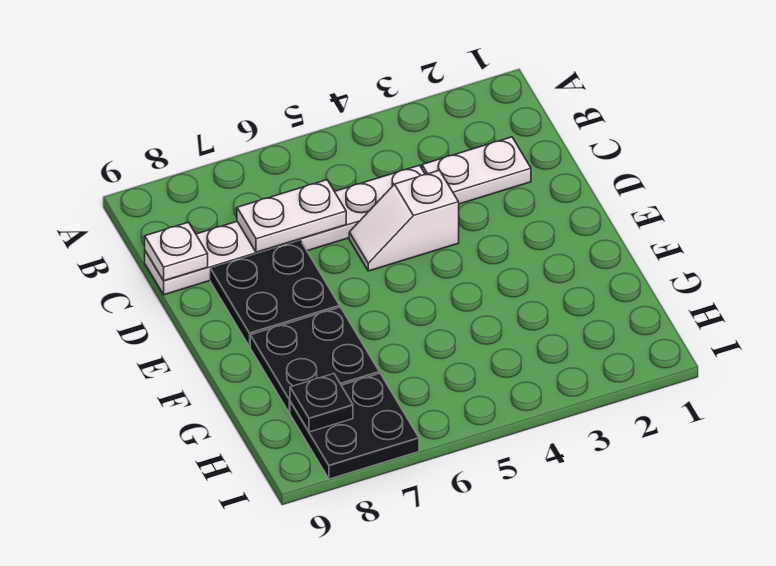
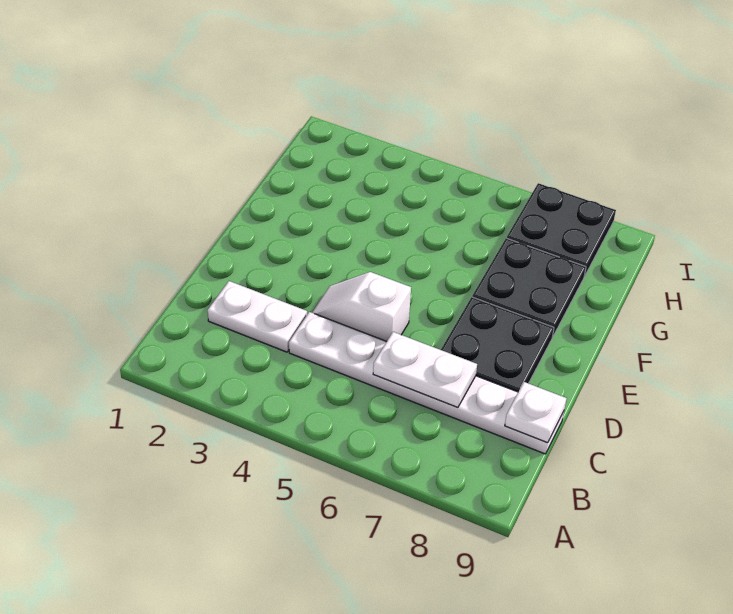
white 1x2 slope [349,170,459,271] -> white 1x2 slope turned to [312,272,411,341]
black 1x1 plate [290,374,353,432] -> none

